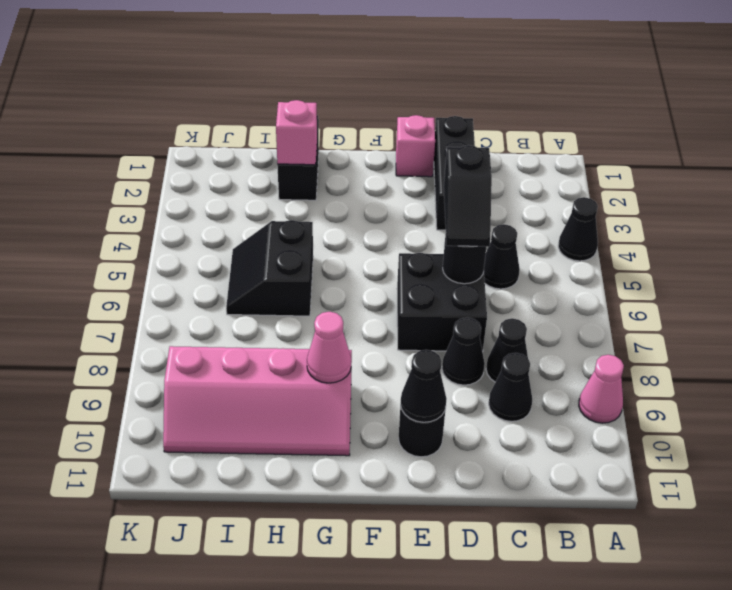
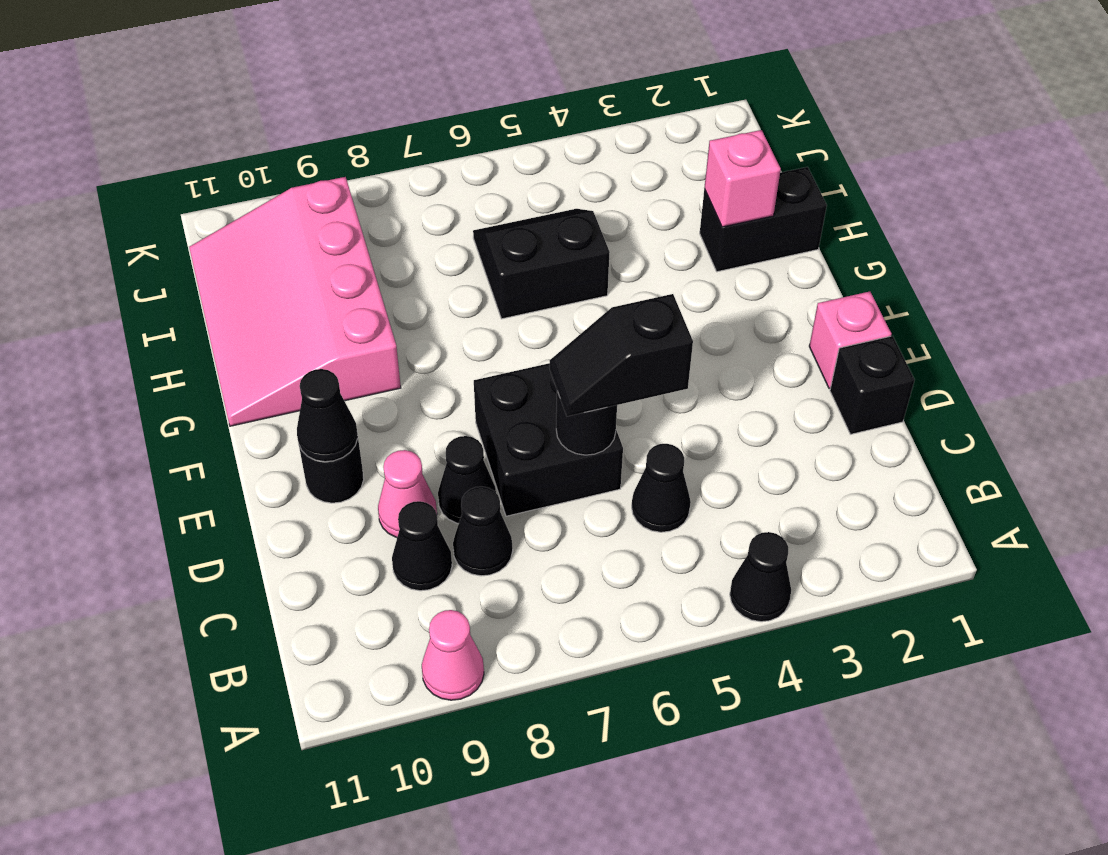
black 1x3 brick [434,116,475,230] -> black 1x1 brick [830,336,915,434]
pink 2x4 slope [163,346,352,456] -> pink 3x4 slope [189,177,401,426]
pink 1x1 cone [307,312,351,383] -> pink 1x1 cone moved to [378,450,437,537]

